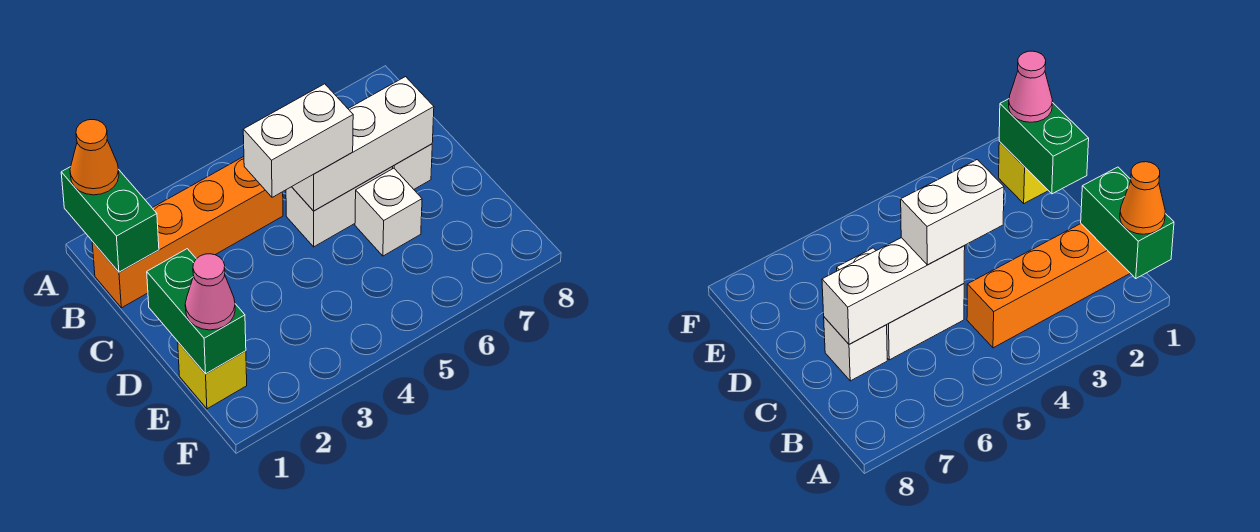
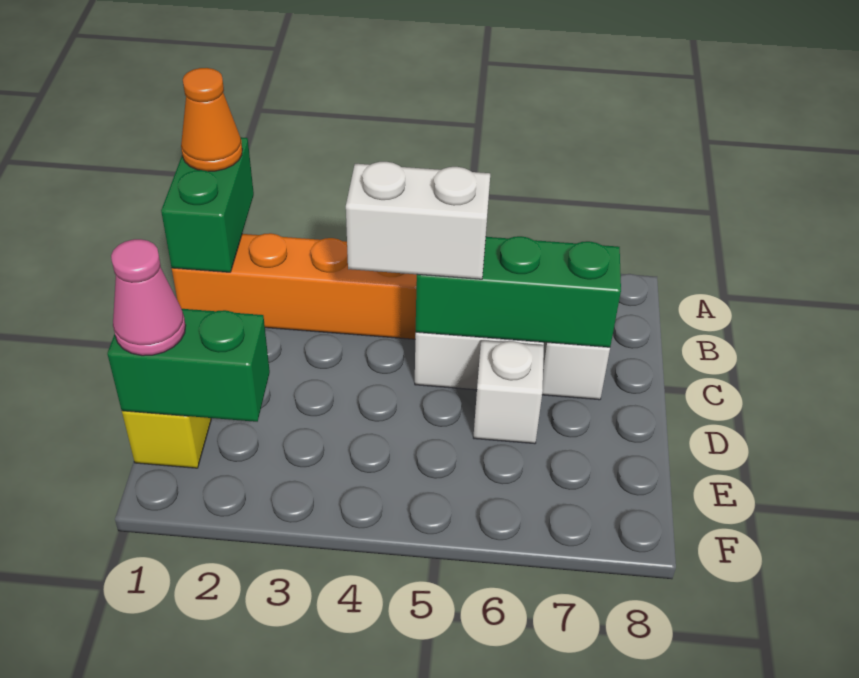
white 1x3 brick [292,77,434,211] -> green 1x3 brick [416,236,621,347]
green 1x2 brick [147,249,246,374] -> green 1x2 brick turned to [107,309,270,422]

